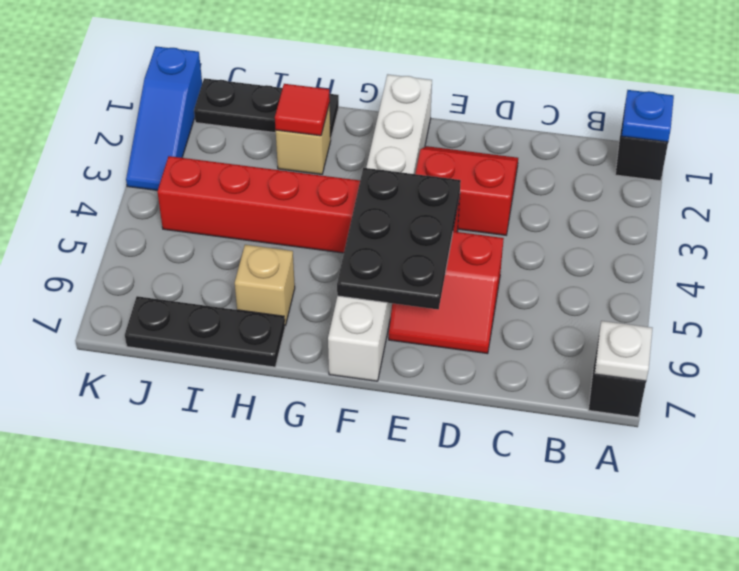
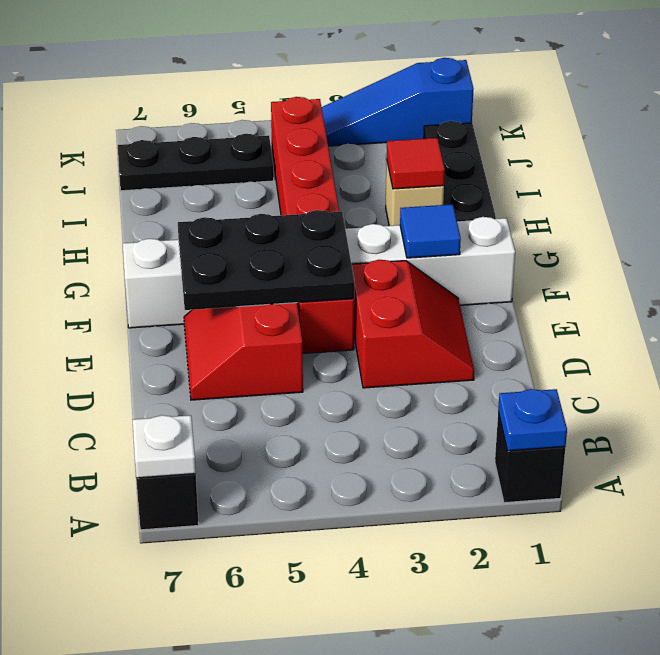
none -> blue 1x1 tile [400,204,461,258]
tan 1x1 brick [235,245,295,326] -> none
black 1x3 plate [125,296,285,367] -> black 1x3 plate turned to [118,134,274,191]

